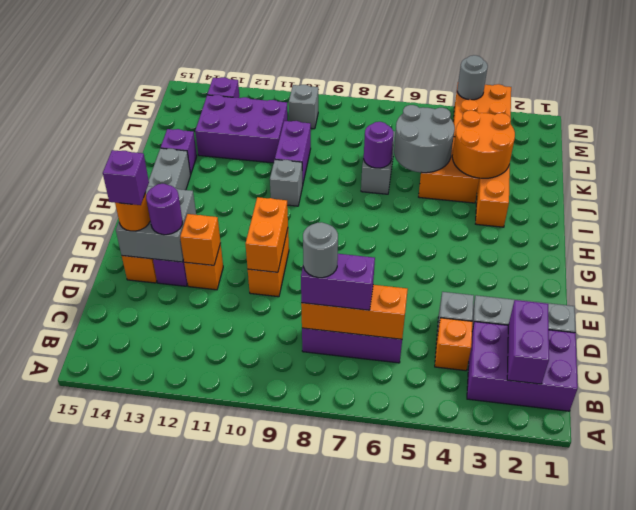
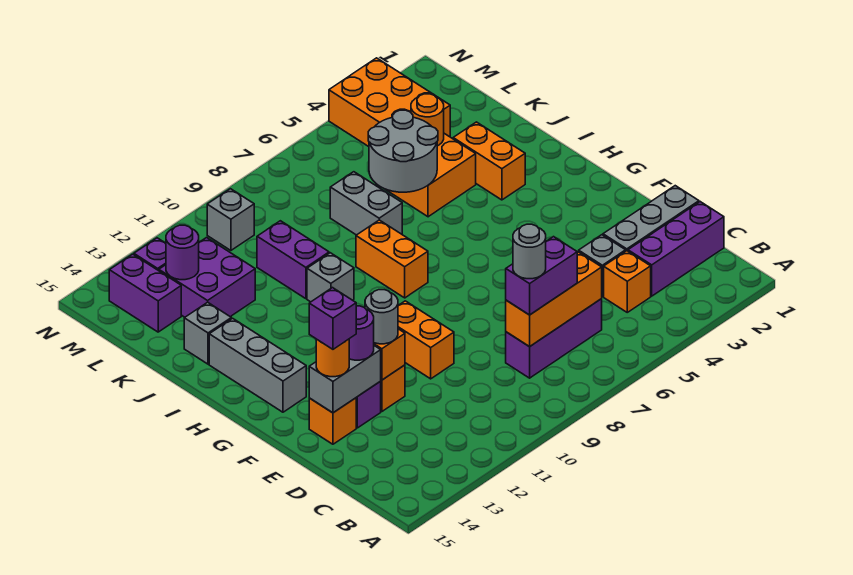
purple 2x3 brick [467,322,578,411] -> purple 1x3 brick [628,202,724,296]
purple 1x2 brick [507,300,549,384] -> purple 1x2 brick moved to [109,254,181,332]
orange 1x2 brick [246,197,288,272] -> orange 1x2 brick moved to [356,220,428,298]
grey 2x2 brick [116,186,196,262] -> grey 1x2 brick [309,346,381,413]
orange 2x2 round brick [452,110,515,178] -> orange 1x1 round brick [411,94,444,146]
purple 1x1 round brick [364,122,393,168] -> purple 1x1 round brick moved to [166,225,199,280]
purple 1x1 brick [161,129,197,175] -> grey 1x1 brick [184,302,231,364]
purple 2x3 brick [195,95,288,163] -> purple 2x2 brick [159,238,255,317]
grey 1x1 round brick [457,55,488,100] -> grey 1x1 round brick moved to [365,290,398,344]

